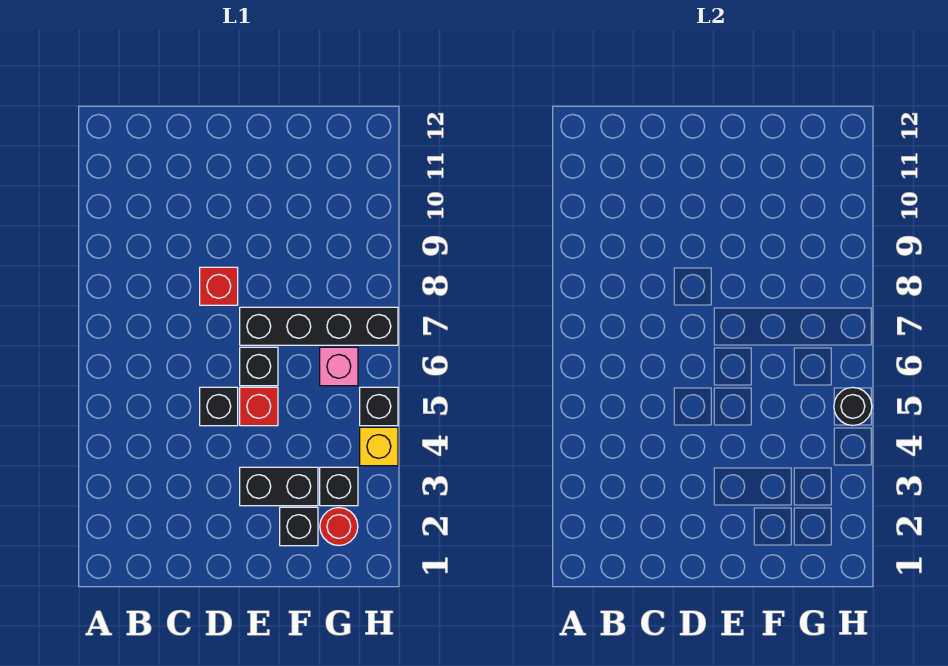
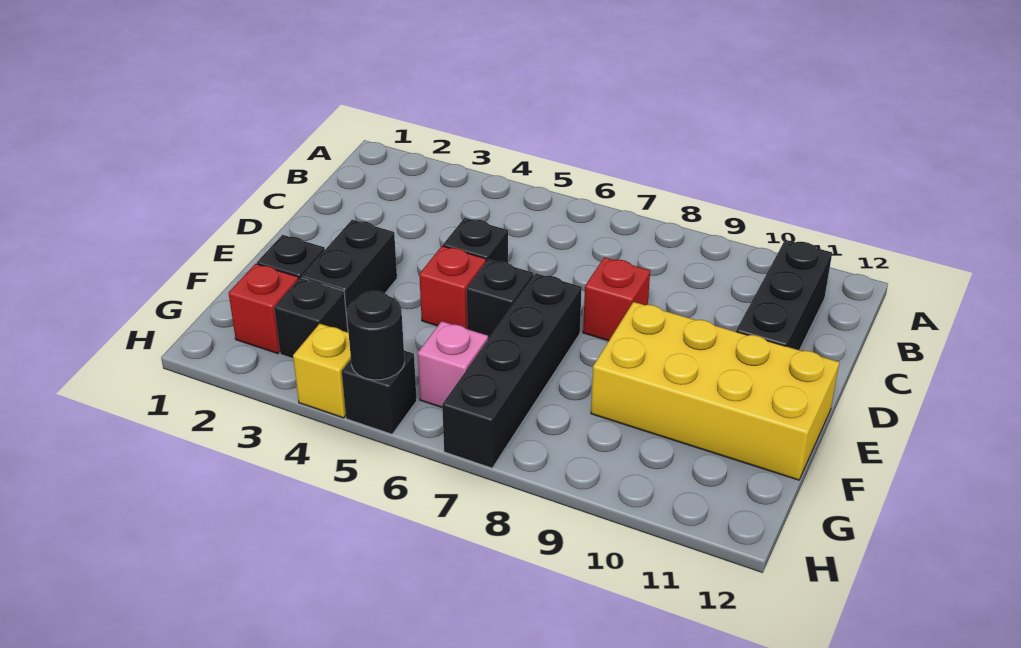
none -> black 1x3 brick [736,240,832,350]
none -> yellow 2x4 brick [591,302,839,480]
red 1x1 round brick [320,508,358,546] -> red 1x1 brick [229,264,299,354]

